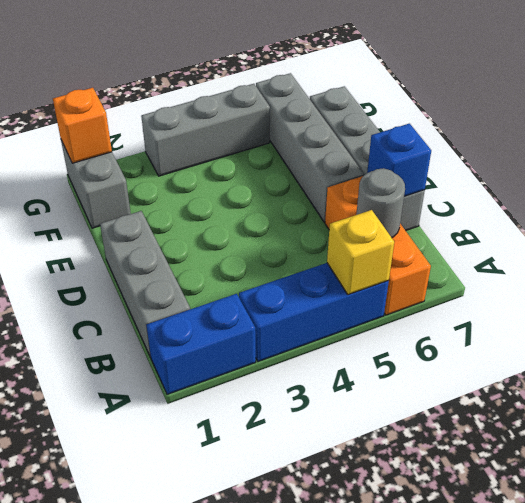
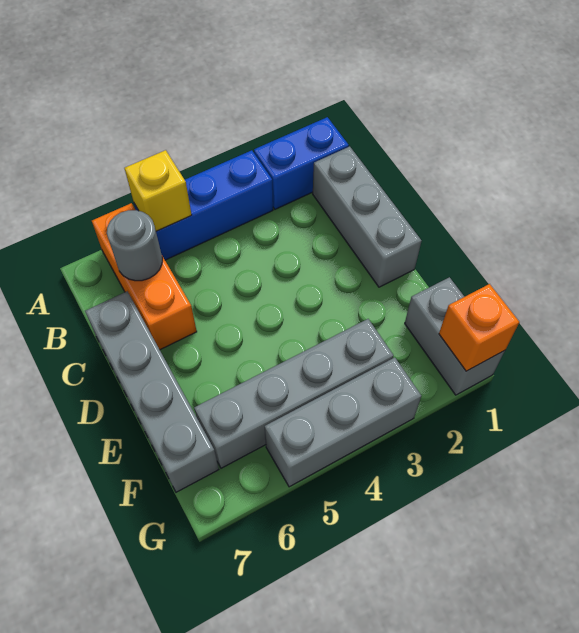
blue 1x1 brick [367,124,431,196] -> none
grey 1x4 brick [256,73,364,222] -> grey 1x4 brick turned to [194,319,394,468]

